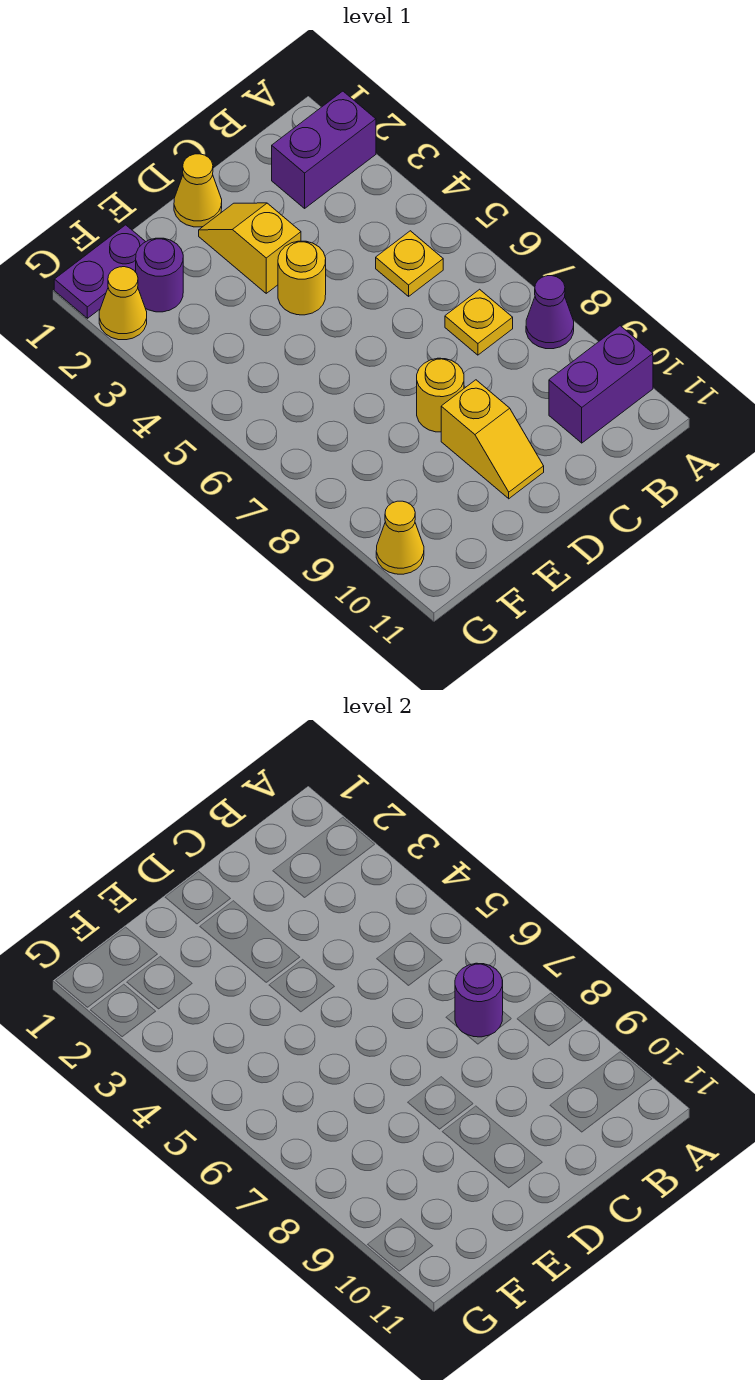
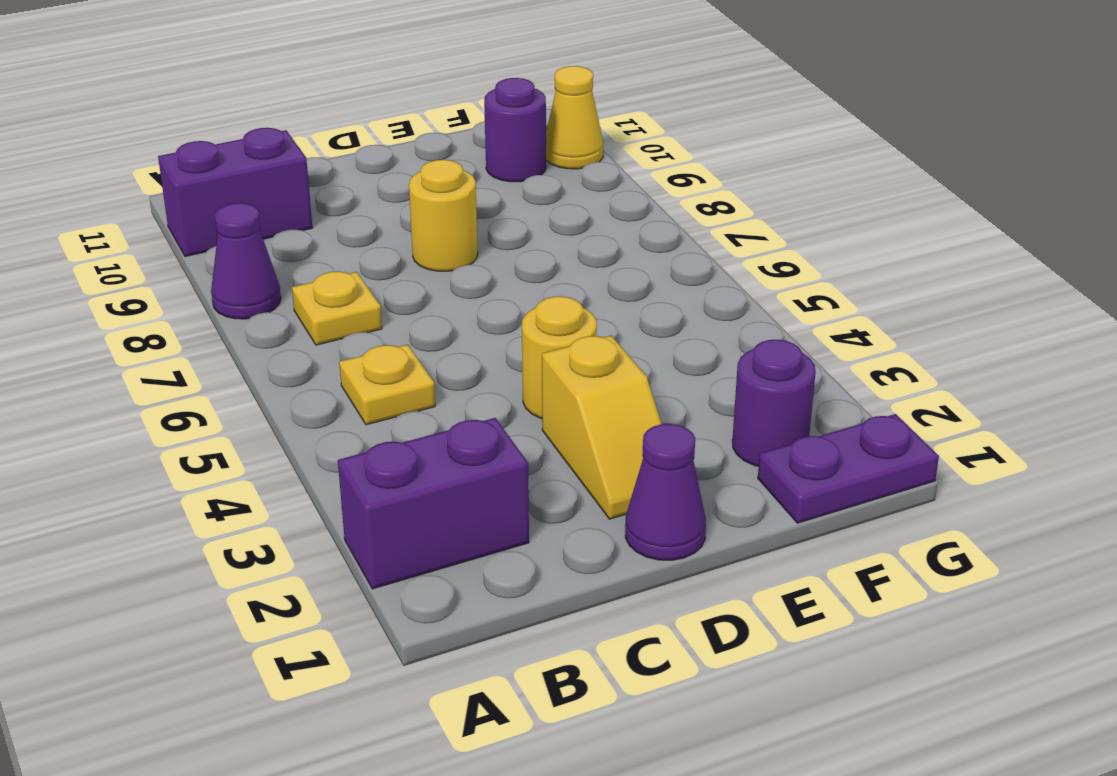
purple 1x1 round brick [455,963,503,1037] -> purple 1x1 round brick moved to [484,78,546,182]
yellow 1x1 cone [174,154,222,227] -> purple 1x1 cone [625,424,706,560]
yellow 1x2 slope [441,380,544,499] -> none
yellow 1x1 cone [99,267,147,340] -> none

